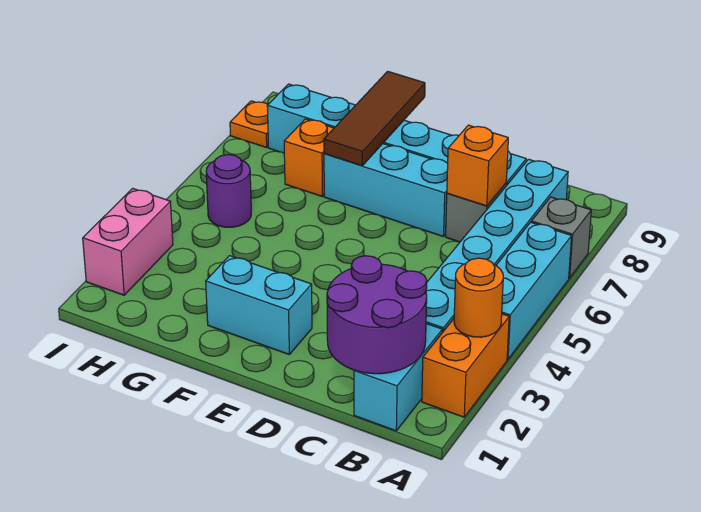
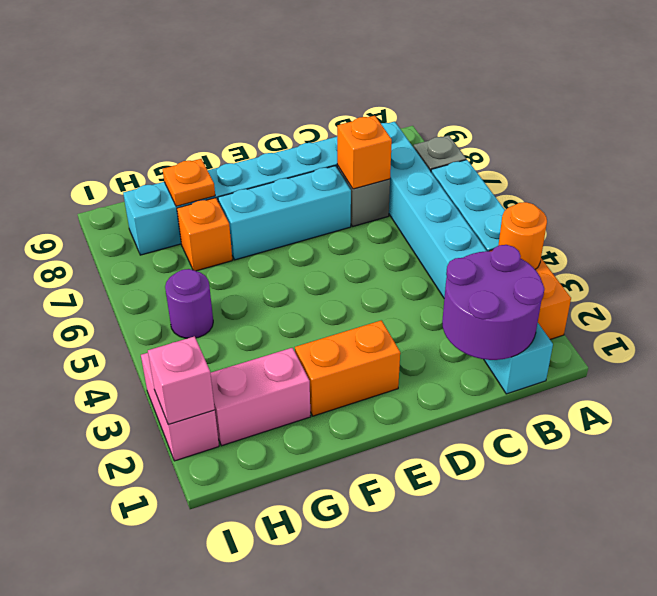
cyan 1x2 brick [206,256,312,354] -> orange 1x2 brick [295,320,400,416]
brown 1x3 tile [324,71,425,166] -> none
none -> pink 1x2 brick [210,348,311,446]
none -> pink 1x1 brick [148,336,215,425]
orange 1x1 plate [230,101,268,148] -> orange 1x1 plate moved to [163,159,215,206]

